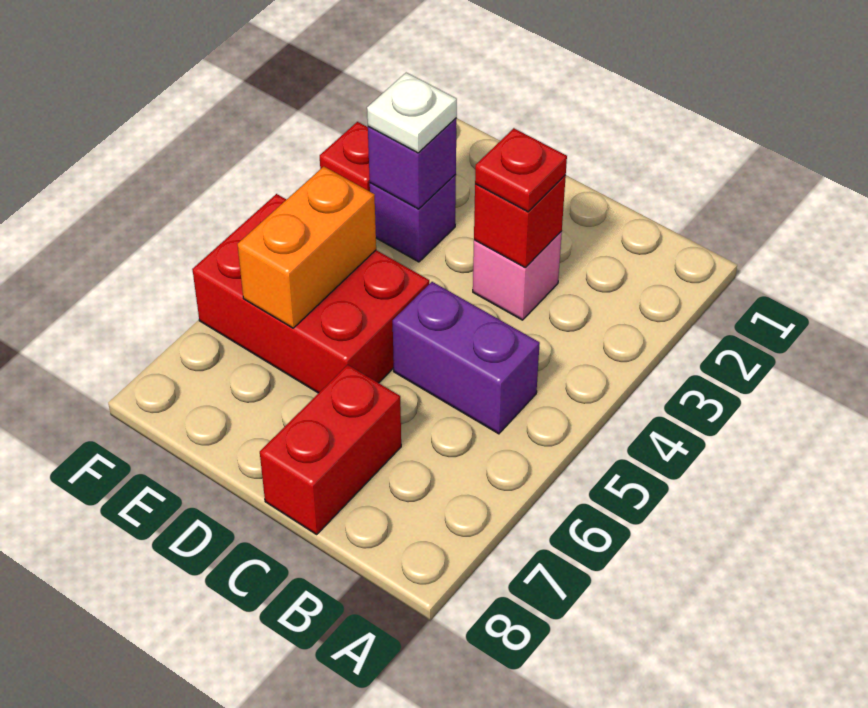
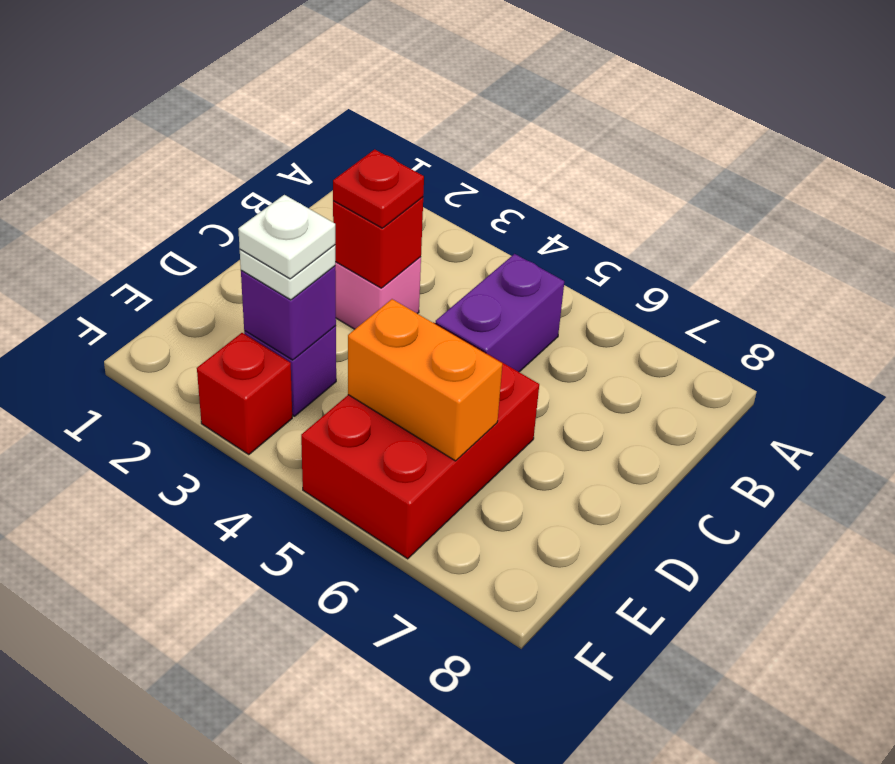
red 1x2 brick [260,365,401,534] -> none
none -> white 1x1 plate [238,195,335,279]

